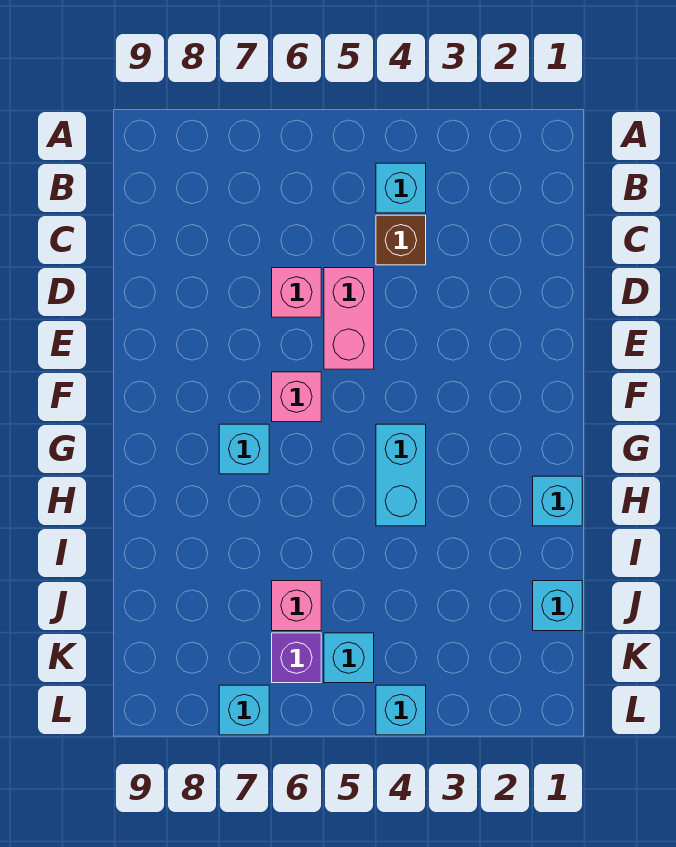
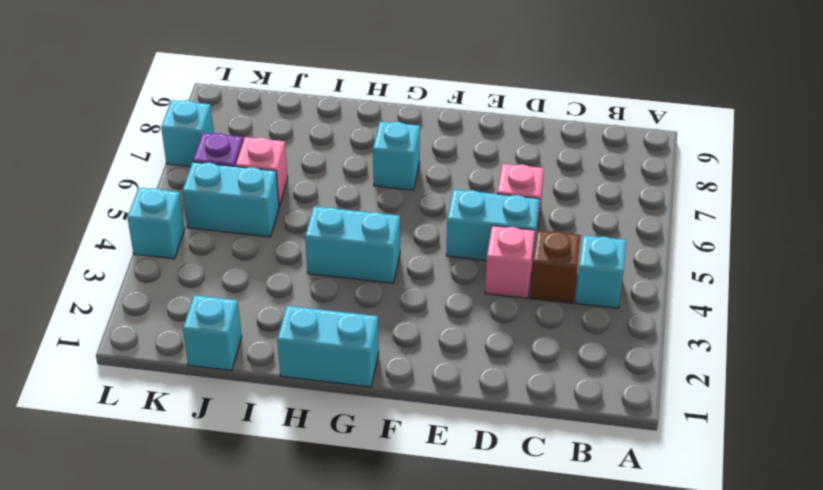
pink 1x2 brick [324,268,374,369] -> cyan 1x2 brick [446,189,539,261]
pink 1x1 brick [272,372,321,422] -> pink 1x1 brick moved to [485,226,535,298]
cyan 1x1 brick [533,476,582,526] -> cyan 1x2 brick [277,306,379,387]
cyan 1x1 brick [324,633,374,683] -> cyan 1x2 brick [182,162,279,237]

